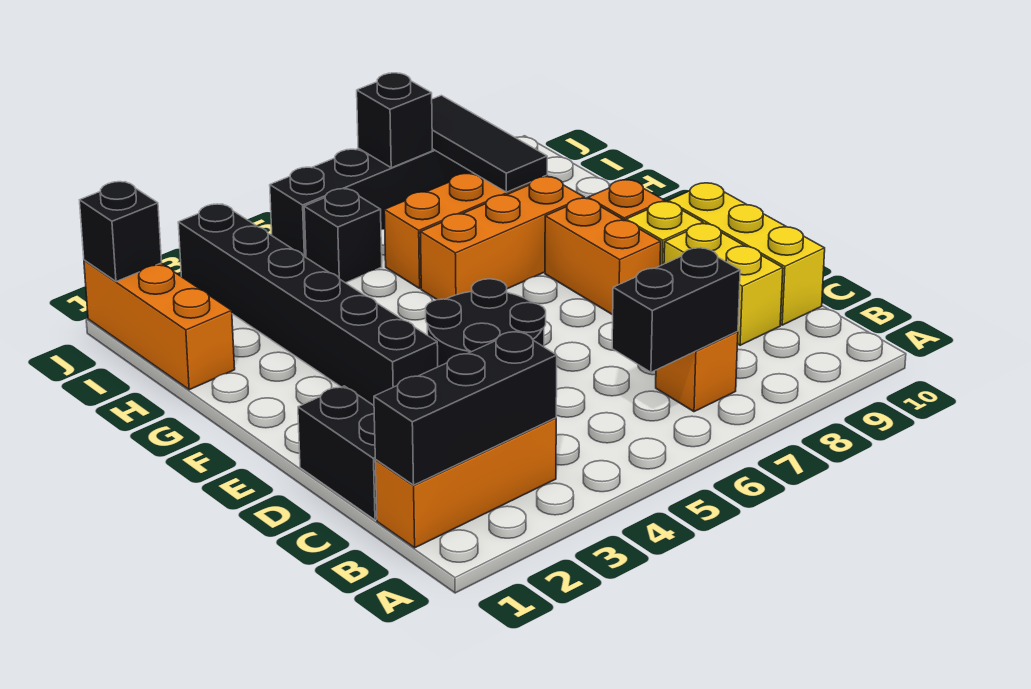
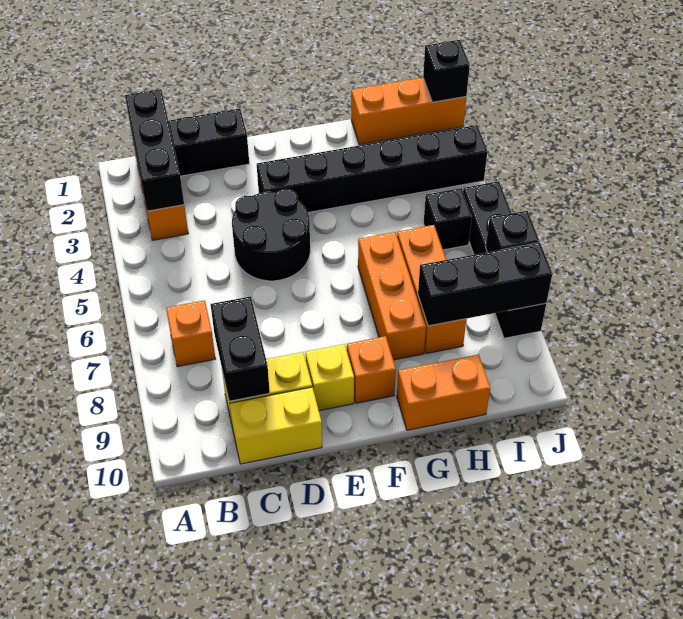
black 1x2 brick [612,248,740,372] -> black 1x2 brick moved to [211,296,270,401]
yellow 1x3 brick [668,183,825,325] -> yellow 1x2 brick [230,387,322,464]
orange 1x2 brick [545,198,661,315] -> orange 1x2 brick moved to [397,354,490,430]
black 1x3 tile [432,95,547,192] -> black 1x3 brick [418,242,552,326]

